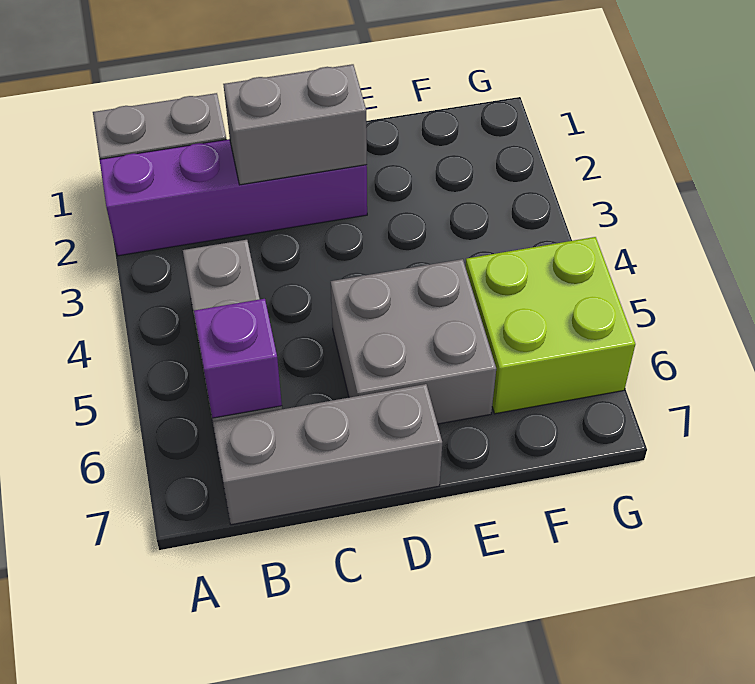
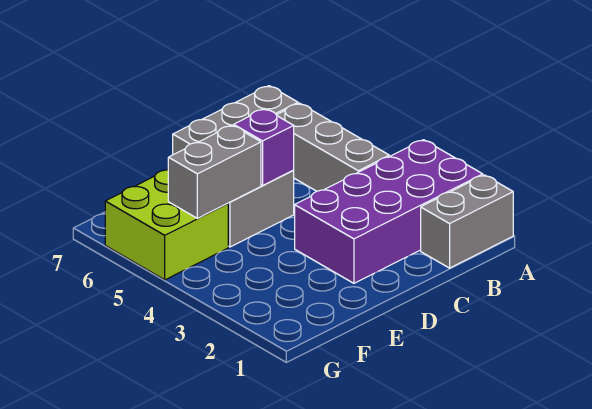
purple 1x4 brick [100,139,367,256] -> purple 2x4 brick [295,140,483,283]
purple 1x1 brick [194,299,282,418] -> purple 1x1 brick moved to [234,109,294,185]
grey 1x2 brick [223,64,367,185] -> grey 1x2 brick moved to [168,125,261,218]

